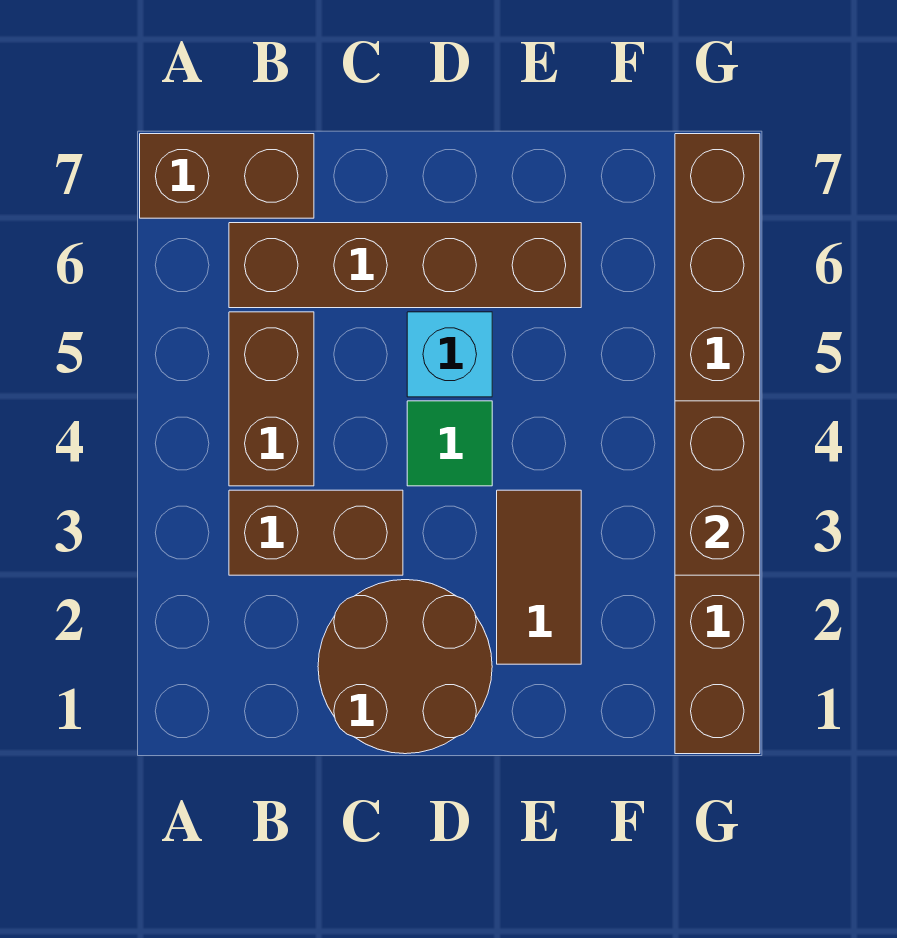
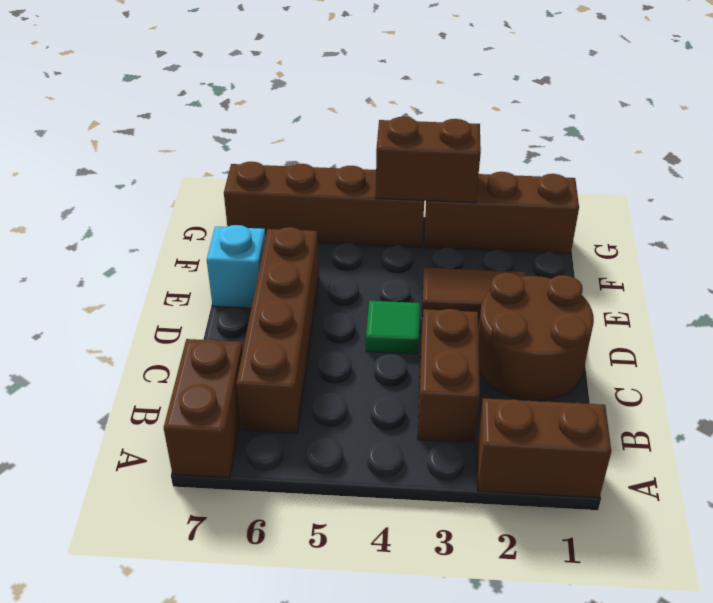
brown 1x2 brick [229,312,314,486] -> brown 1x2 brick moved to [477,398,611,498]
cyan 1x1 brick [407,312,492,397] -> cyan 1x1 brick moved to [207,225,266,308]

